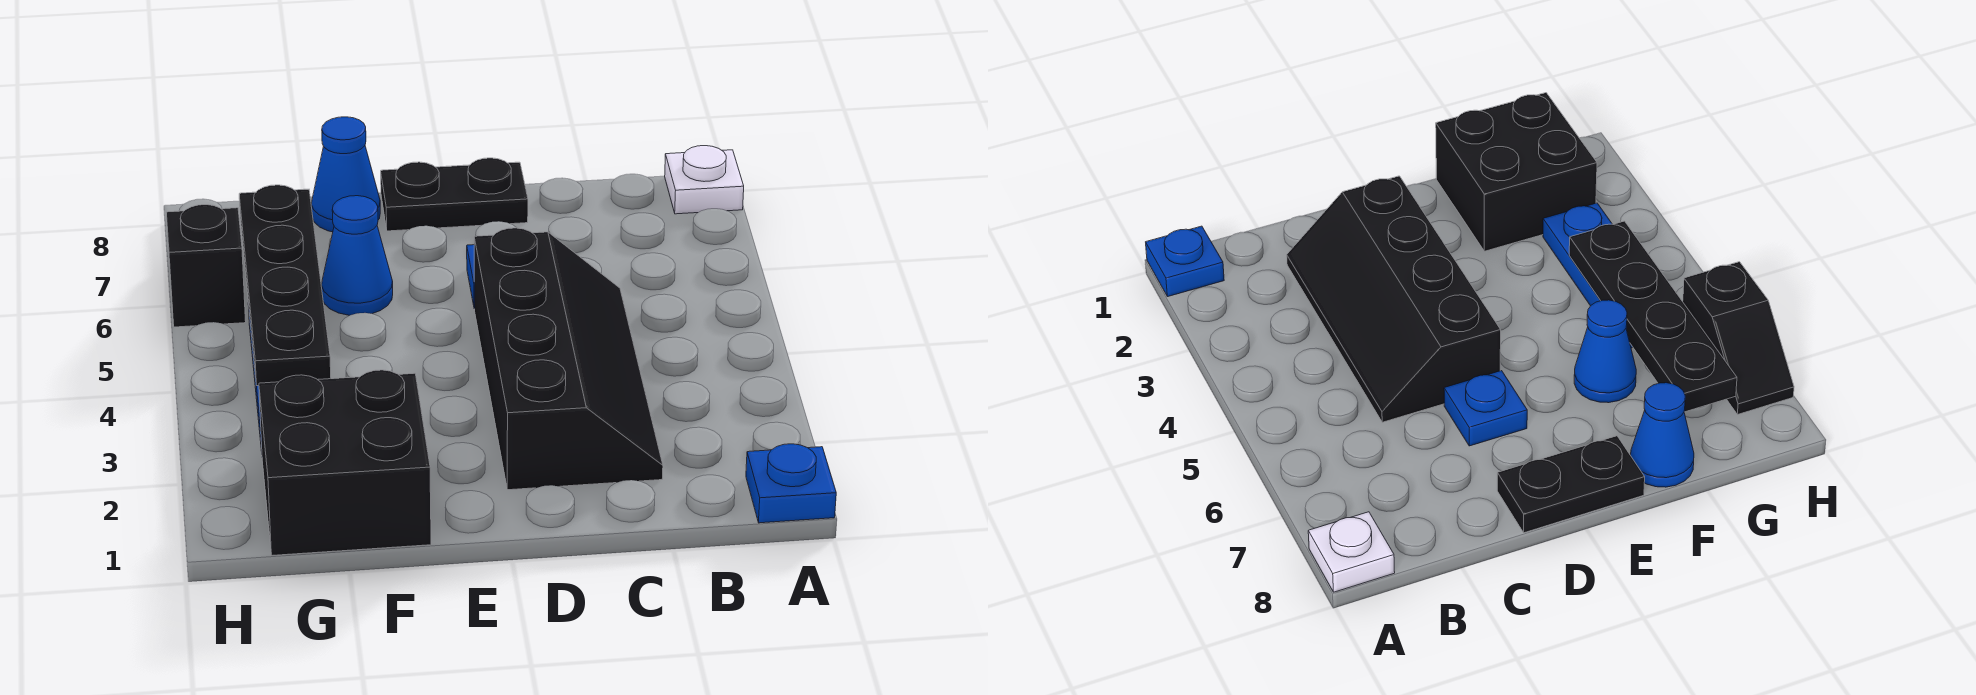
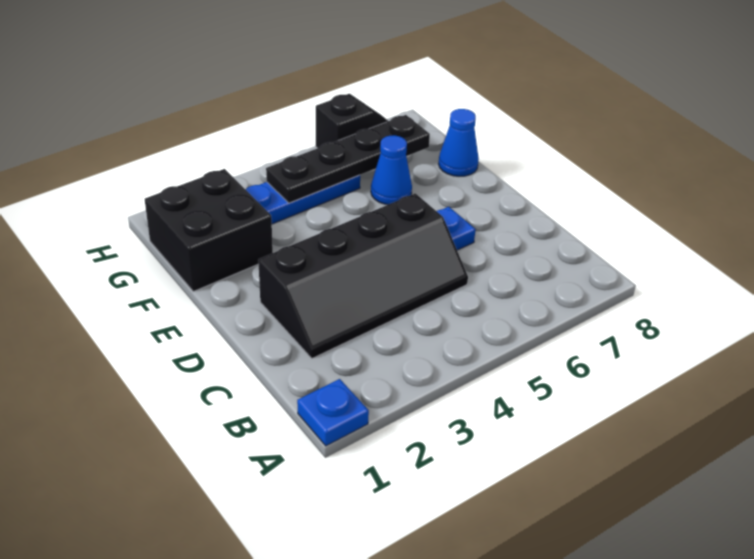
white 1x1 plate [665,146,744,214] -> none
black 1x2 plate [381,158,528,231] -> none

